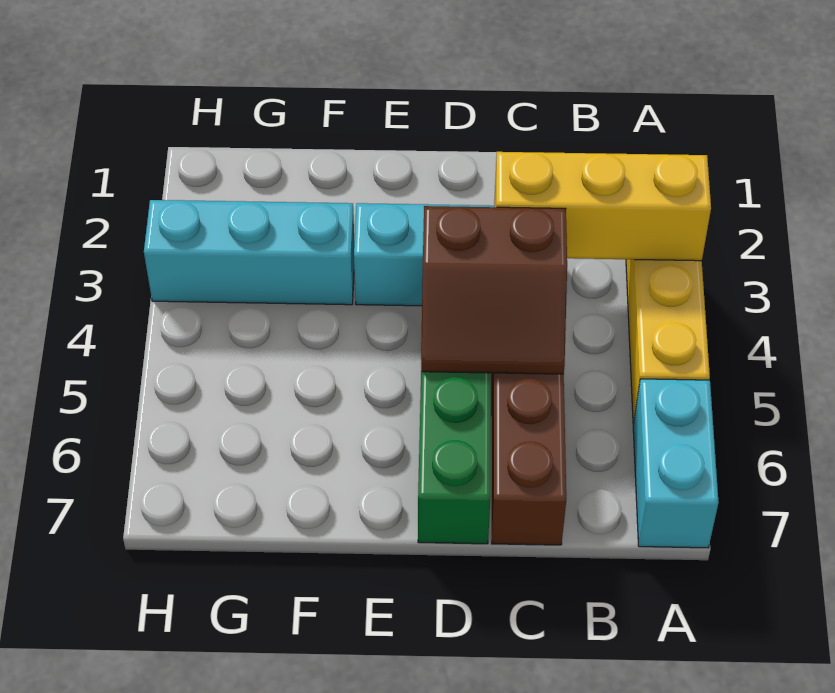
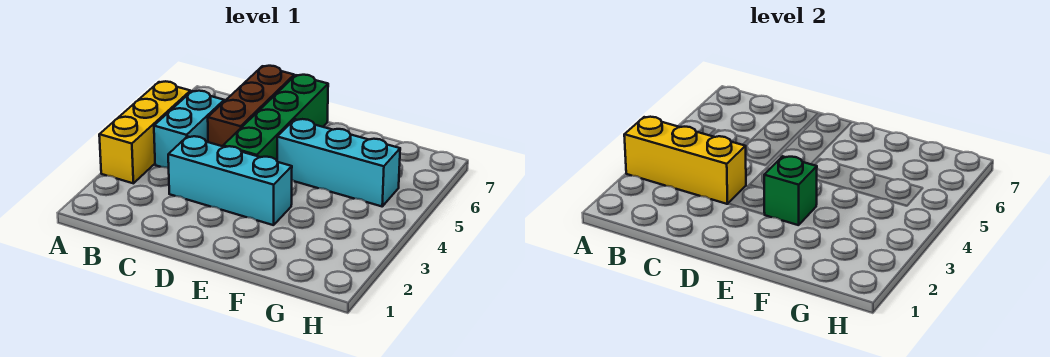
cyan 1x2 brick [633,379,719,548] -> cyan 1x2 brick moved to [154,91,224,168]
brown 2x2 slope [421,206,567,374] -> none
none -> green 1x1 brick [764,156,817,225]
cyan 1x3 brick [144,200,354,305] -> cyan 1x3 brick moved to [277,119,400,206]

